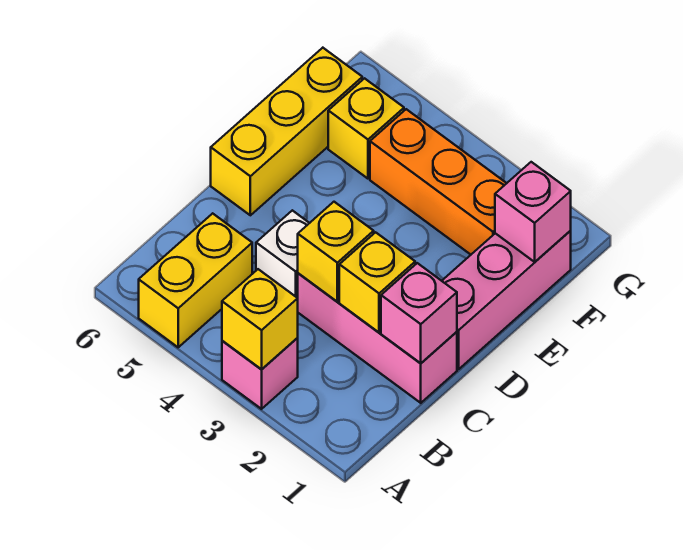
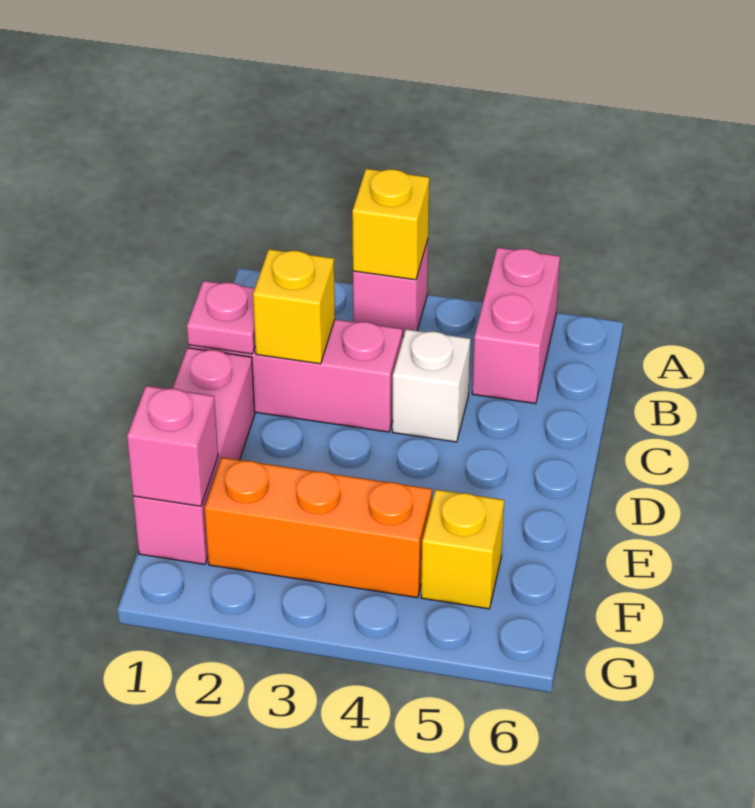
yellow 1x2 brick [139,213,252,347] -> pink 1x2 brick [472,248,560,404]
pink 1x1 brick [381,263,457,363] -> pink 1x1 plate [187,281,255,354]
yellow 1x1 brick [298,202,374,302] -> none
yellow 1x3 brick [211,48,362,215] -> none

